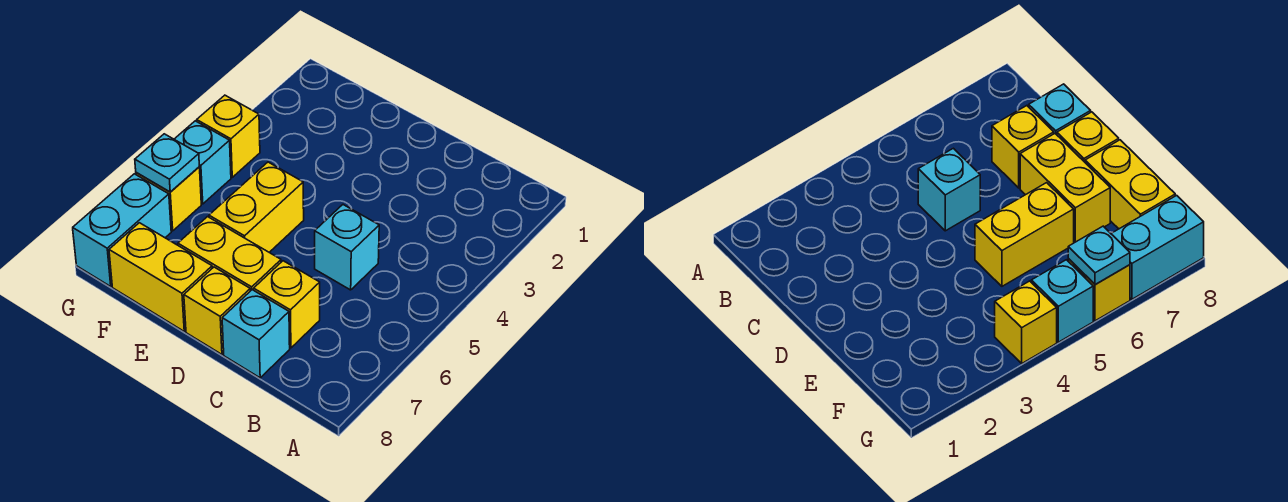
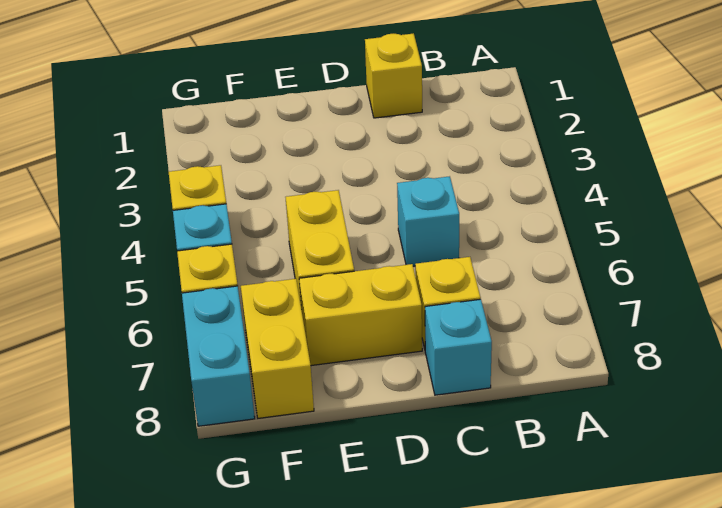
yellow 1x1 brick [184,267,250,354] -> yellow 1x1 brick moved to [365,33,422,118]
yellow 1x2 brick [109,223,212,331] -> yellow 1x2 brick turned to [241,279,314,418]
cyan 1x1 plate [135,134,199,192] -> none

